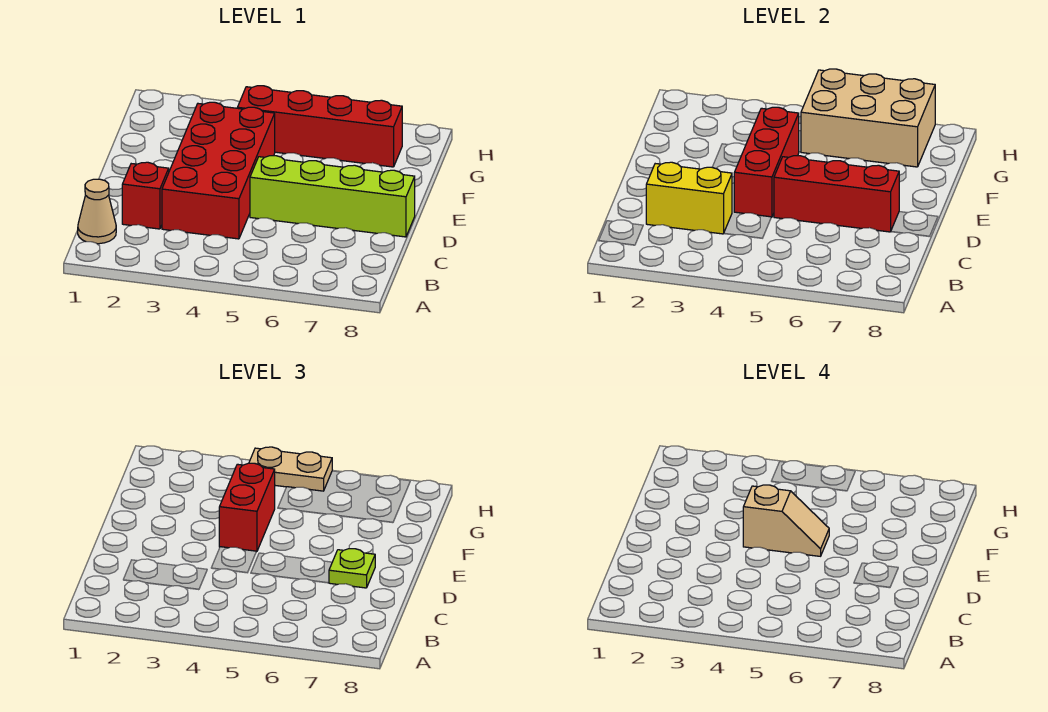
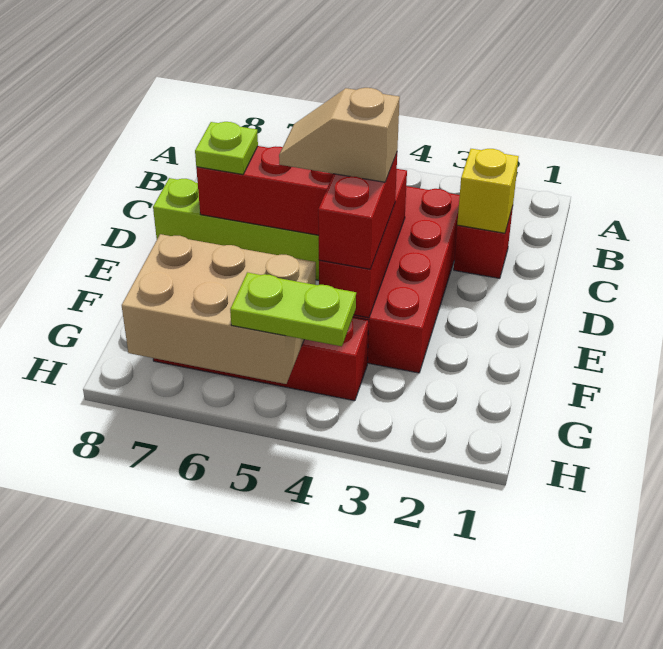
tan 1x1 cone [78,179,116,244] -> none
yellow 1x2 brick [646,162,732,234] -> yellow 1x1 brick [457,149,519,233]
tan 1x2 plate [249,447,332,491] -> lime 1x2 plate [230,272,356,346]

